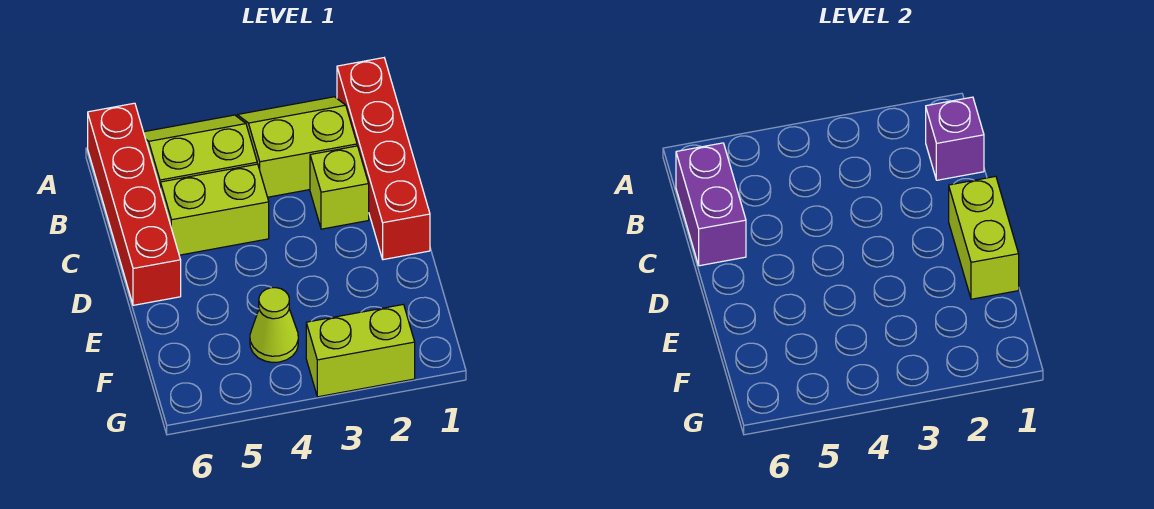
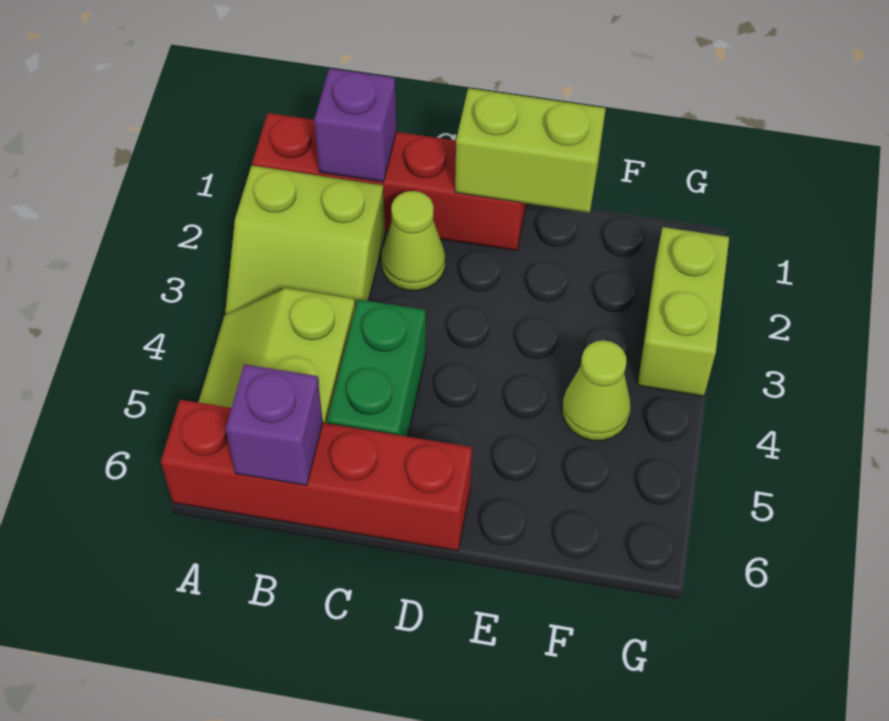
lime 2x2 slope [237,97,357,197] -> lime 2x2 slope turned to [225,166,385,314]
purple 1x2 brick [676,143,746,266] -> purple 1x1 brick [226,364,323,485]
lime 1x1 brick [310,146,369,229] -> lime 1x1 cone [381,191,445,291]
lime 1x2 brick [160,164,269,255] -> green 1x2 brick [327,299,426,437]

